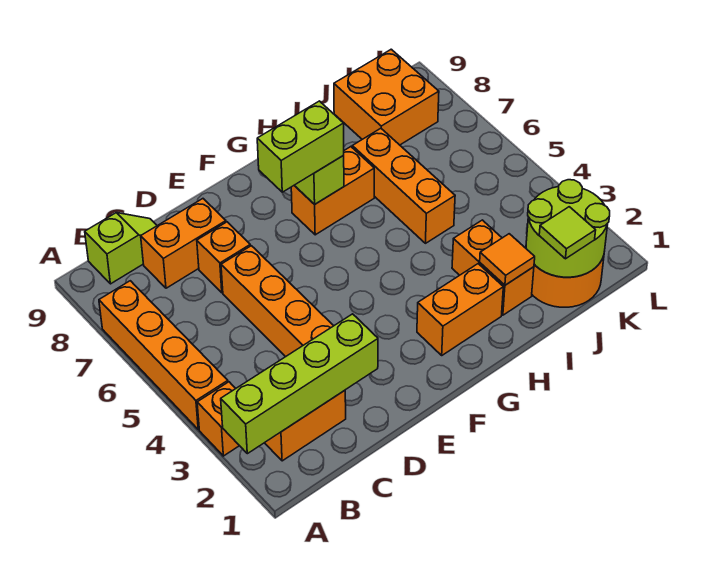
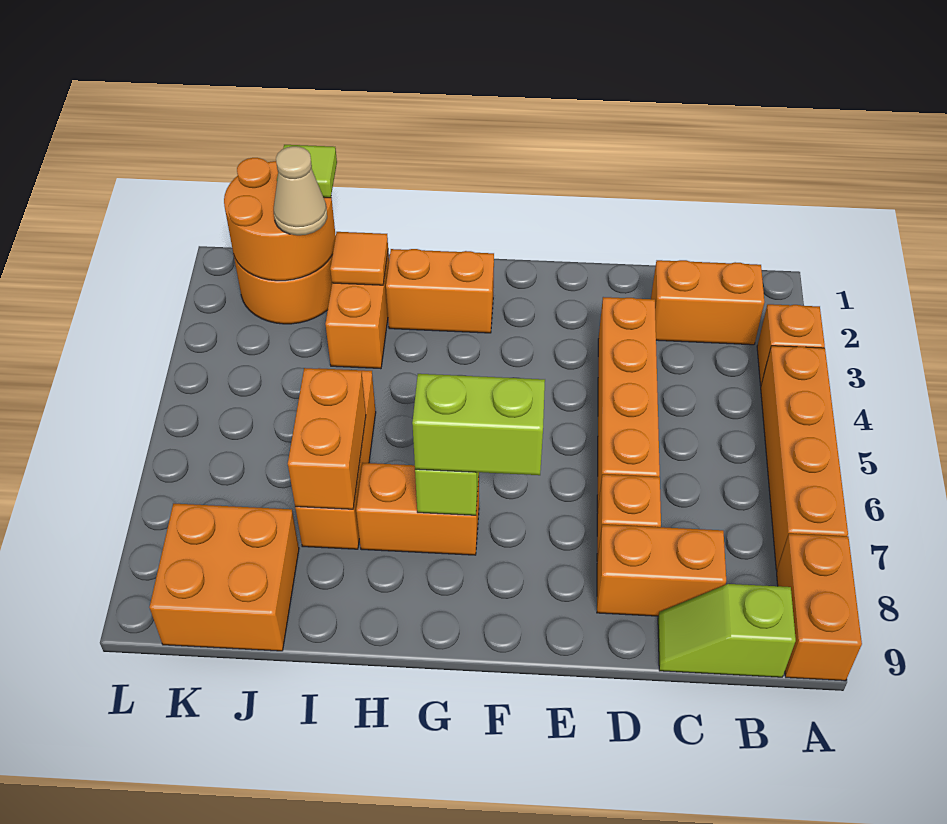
lime 1x4 brick [221,314,378,454] -> none
none -> orange 1x2 brick [777,534,862,681]
none -> orange 1x2 brick [288,368,366,509]
lime 2x2 round brick [526,180,610,277] -> orange 2x2 round brick [224,158,336,281]
none -> tan 1x1 cone [274,146,327,235]

